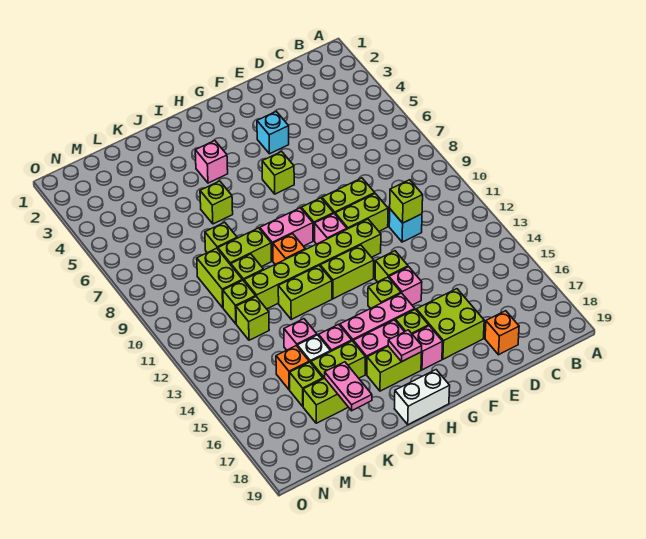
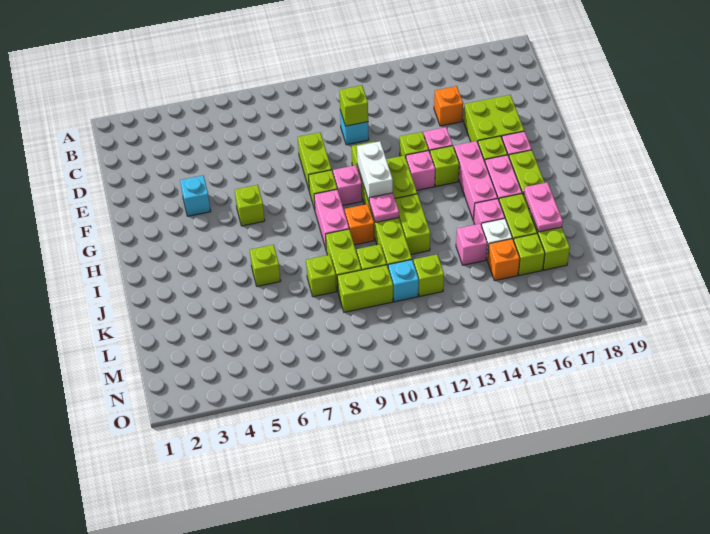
orange 1x1 brick [485,311,519,355] -> orange 1x1 brick moved to [434,86,463,126]
lime 1x2 brick [335,194,388,231] -> none
pink 1x1 plate [388,330,422,362] -> pink 1x1 plate moved to [369,193,399,222]
white 1x2 brick [394,370,450,425] -> white 1x2 brick moved to [357,141,393,201]
pink 1x1 brick [195,141,228,183] -> pink 1x1 brick moved to [406,151,435,190]
pink 1x2 plate [325,362,372,411] -> pink 1x2 plate turned to [524,182,563,232]
lime 1x1 brick [223,280,256,324] -> cyan 1x1 brick [388,260,419,302]

